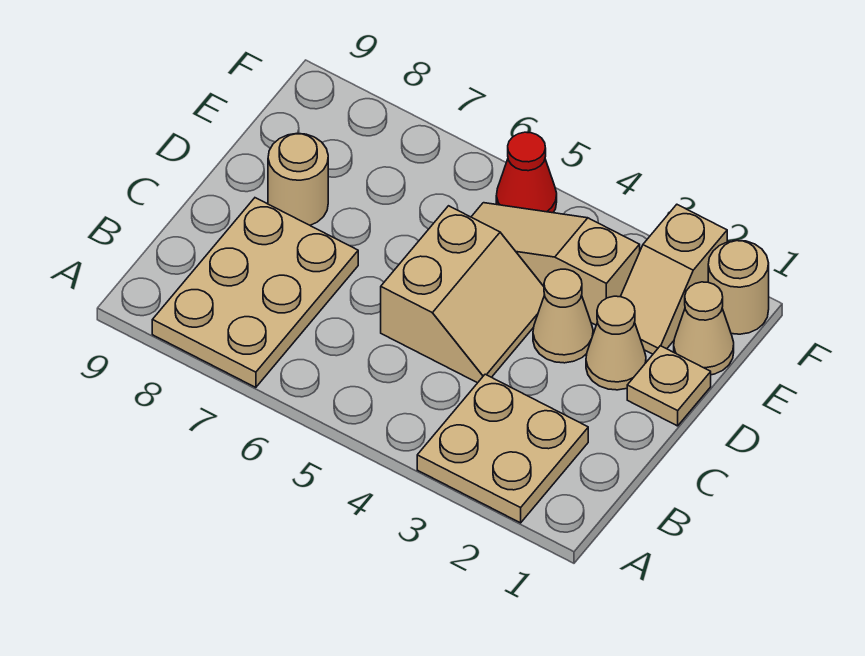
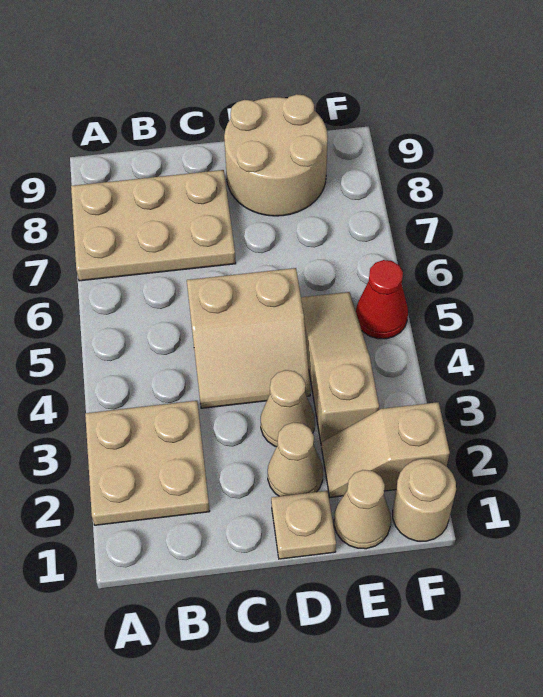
tan 1x1 round brick [268,133,328,225] -> tan 2x2 round brick [224,94,328,216]

